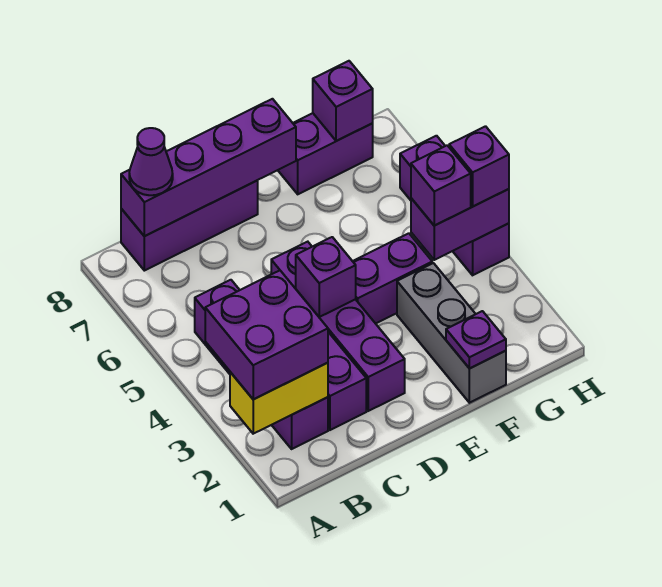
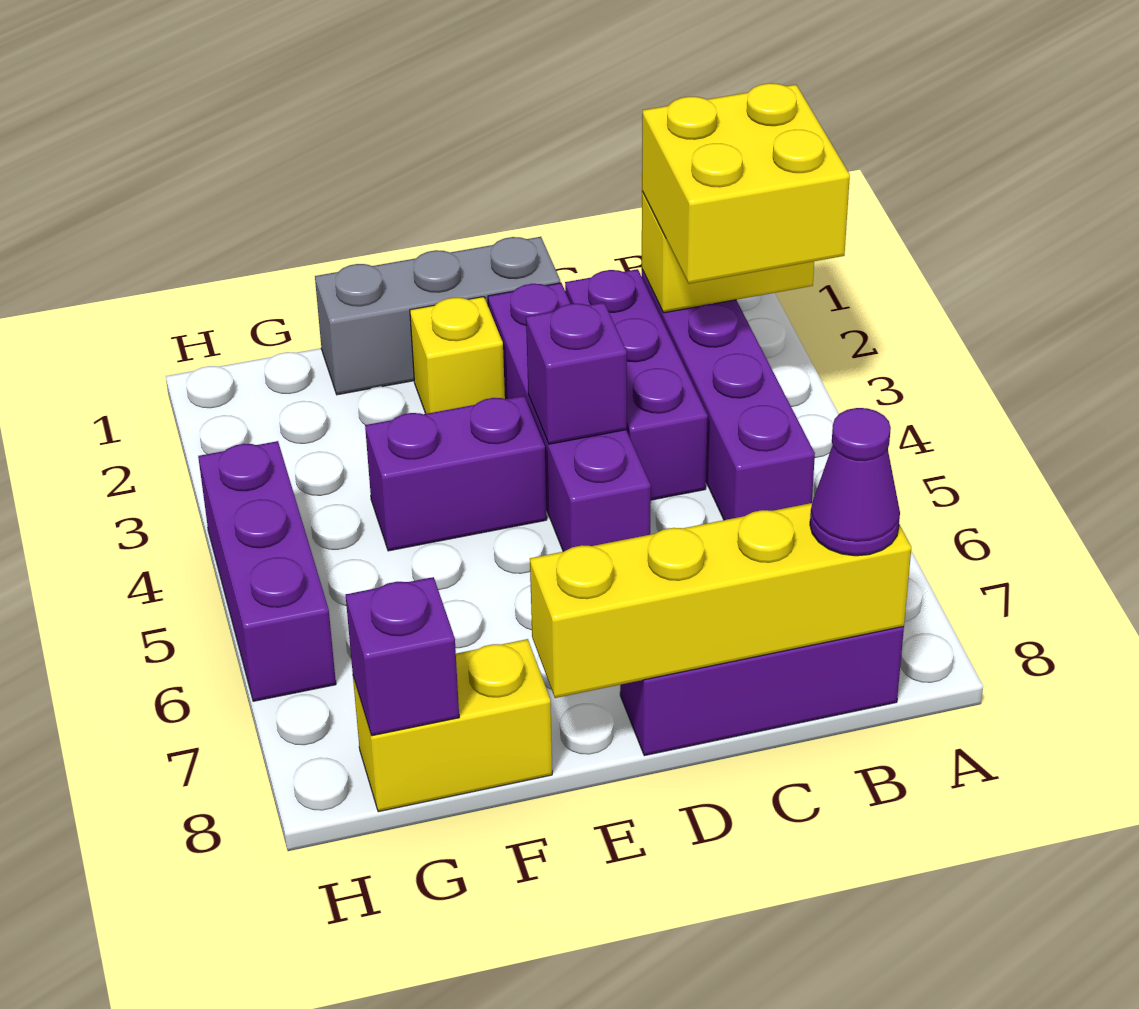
purple 2x2 brick [205,271,328,399] -> yellow 2x2 brick [642,83,850,284]
purple 1x4 brick [121,99,296,236] -> yellow 1x4 brick [530,503,911,698]
none -> yellow 1x1 brick [410,297,505,414]
grey 1x3 brick [397,263,506,403] -> grey 1x3 brick turned to [315,237,560,395]
purple 1x1 plate [446,311,506,368] -> none
purple 1x2 brick [278,113,373,194] -> yellow 1x2 brick [353,639,552,812]
purple 1x2 brick [411,189,509,260] -> none
purple 1x1 brick [411,145,471,226] -> none
purple 1x1 brick [449,126,509,206] -> none

